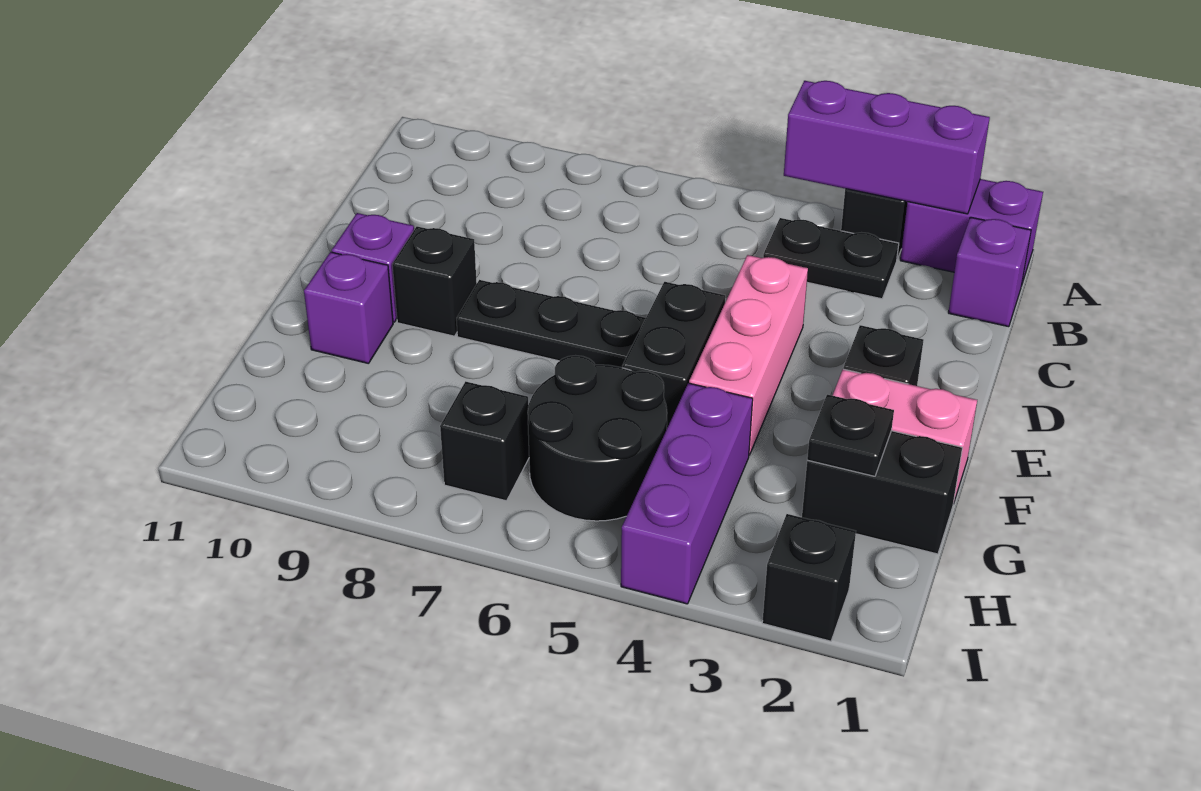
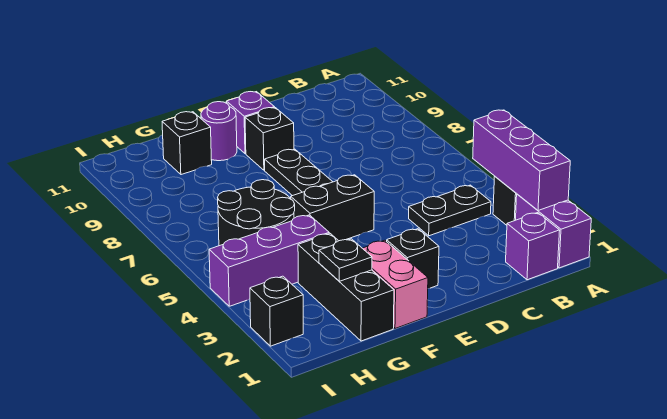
black 1x2 plate [763,218,899,299] -> black 1x2 plate turned to [409,185,491,236]
pink 1x3 brick [689,255,808,455] -> none
purple 1x1 brick [304,252,393,364] -> purple 1x1 round brick [201,102,237,161]
black 1x2 brick [802,431,962,554] -> black 1x3 brick [298,233,394,341]
black 1x1 brick [440,381,529,501] -> black 1x1 brick moved to [162,112,212,175]

